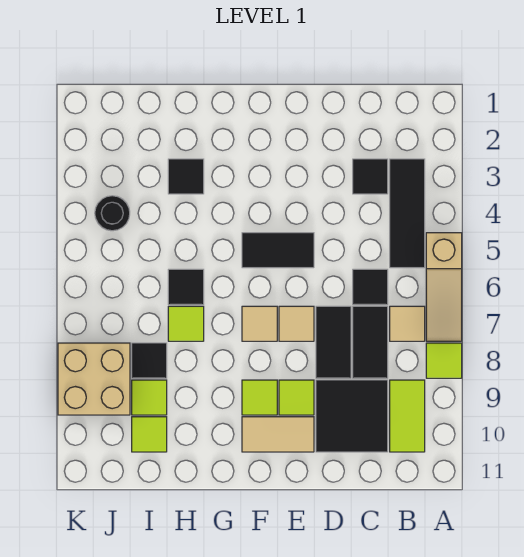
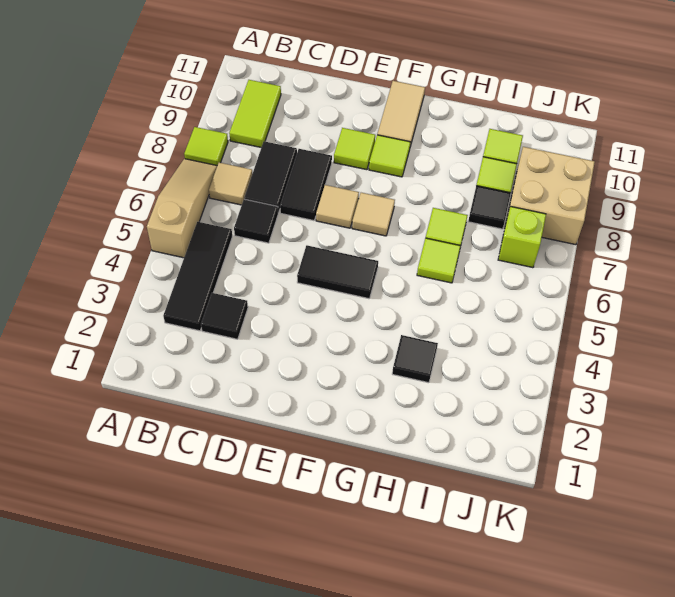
black 2x2 tile [316,380,388,452] -> none
tan 1x2 tile [242,417,314,452] -> tan 1x2 tile turned to [377,81,425,147]
black 1x1 tile [168,269,204,305] -> lime 1x1 tile [417,238,460,283]
black 1x1 round brick [95,196,130,231] -> none
none -> lime 1x1 brick [498,206,546,268]

